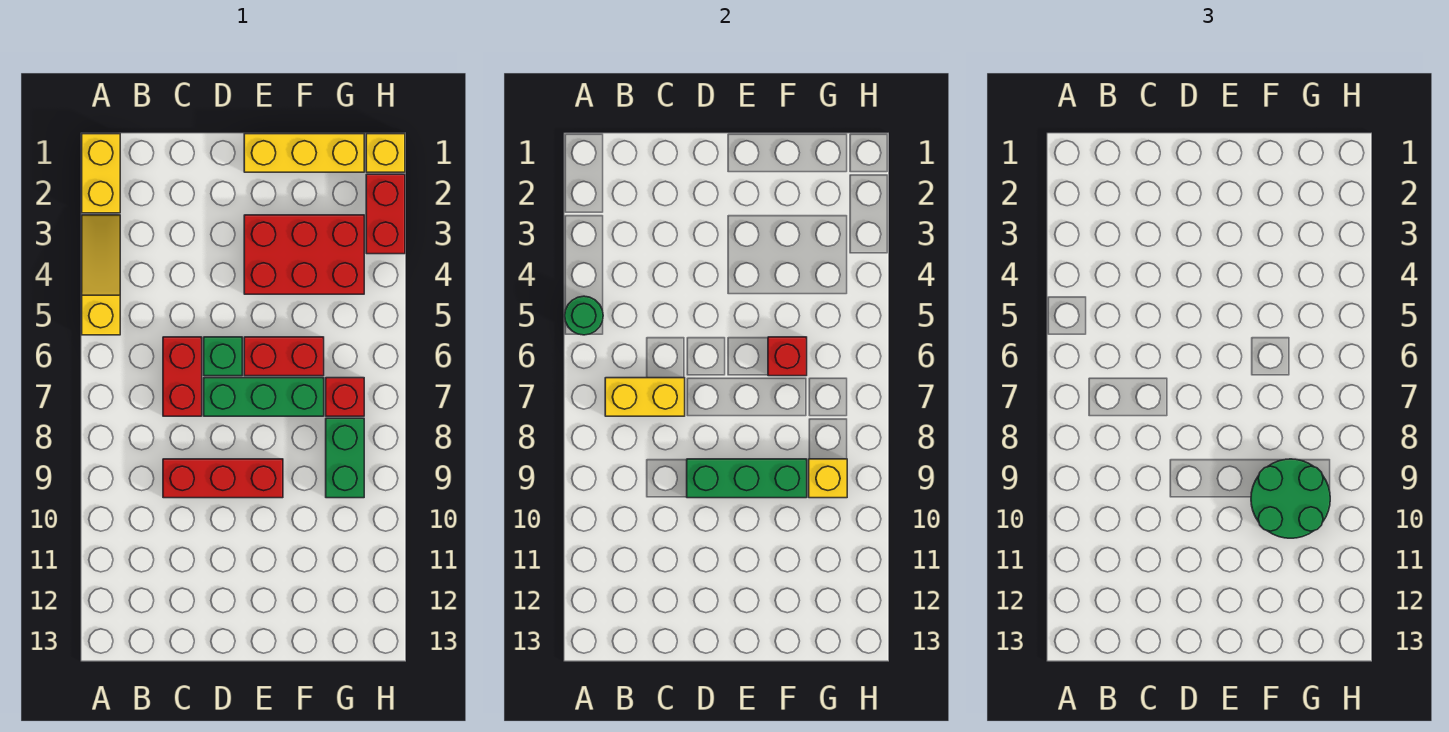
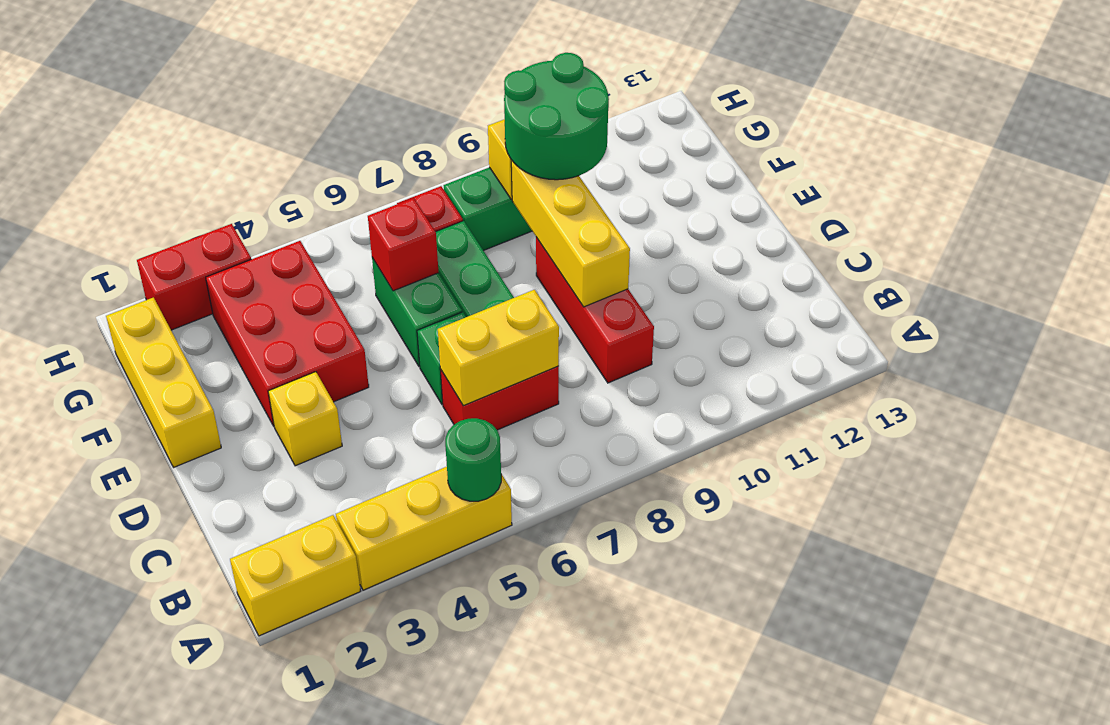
yellow 1x3 slope [82,215,120,335] -> yellow 1x3 brick [336,467,512,590]
yellow 1x2 brick [605,378,685,416] -> yellow 1x2 brick turned to [438,290,559,406]
green 1x3 brick [687,459,807,498] -> yellow 1x3 brick [511,160,630,307]
red 1x2 brick [244,337,324,376] -> green 1x2 brick [372,258,462,367]
yellow 1x1 brick [366,134,405,172] -> yellow 1x1 brick moved to [268,372,342,466]

